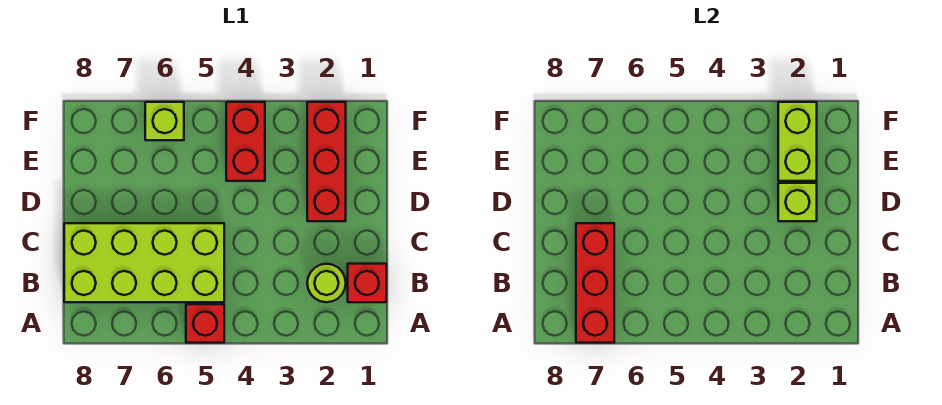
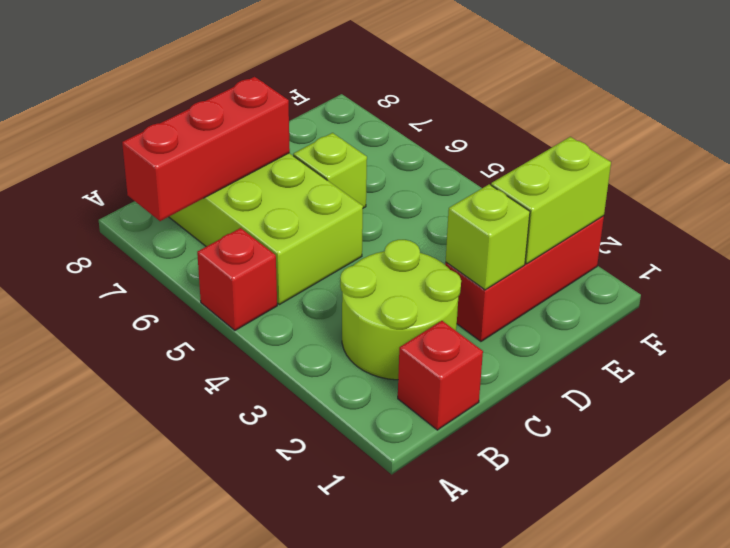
lime 1x1 round brick [307,264,346,302] -> lime 2x2 round brick [340,240,461,380]
red 1x2 brick [226,102,265,181] -> none
lime 1x1 brick [145,102,184,140] -> lime 1x1 brick moved to [293,133,367,208]

